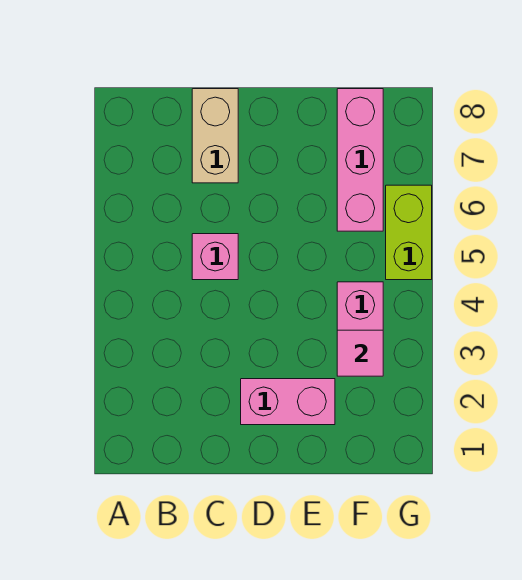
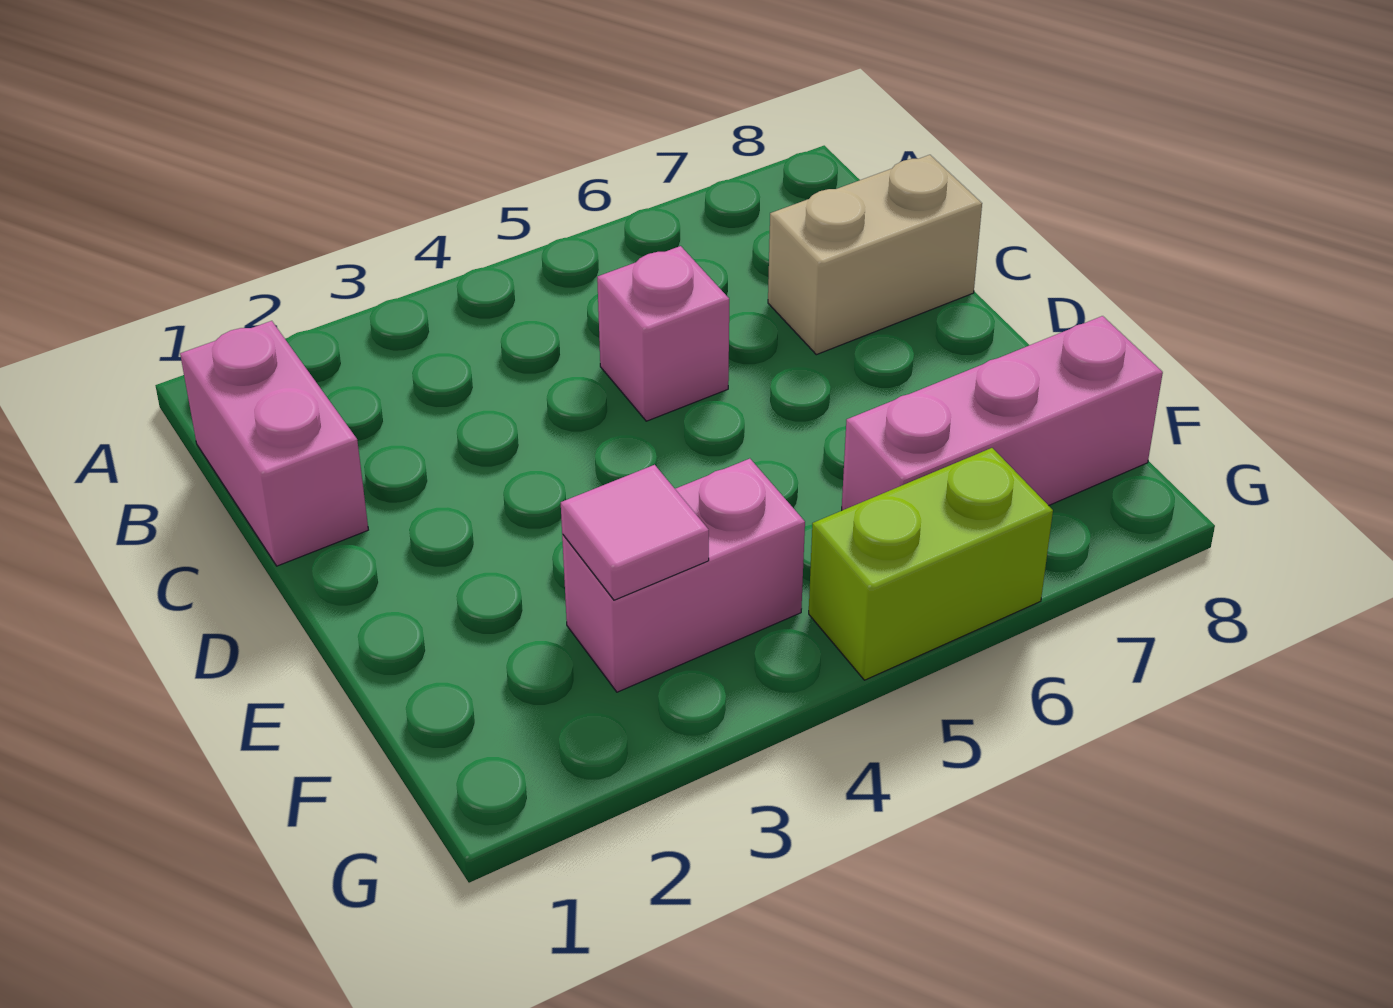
pink 1x2 brick [241,379,335,425] -> pink 1x2 brick moved to [180,321,368,566]

